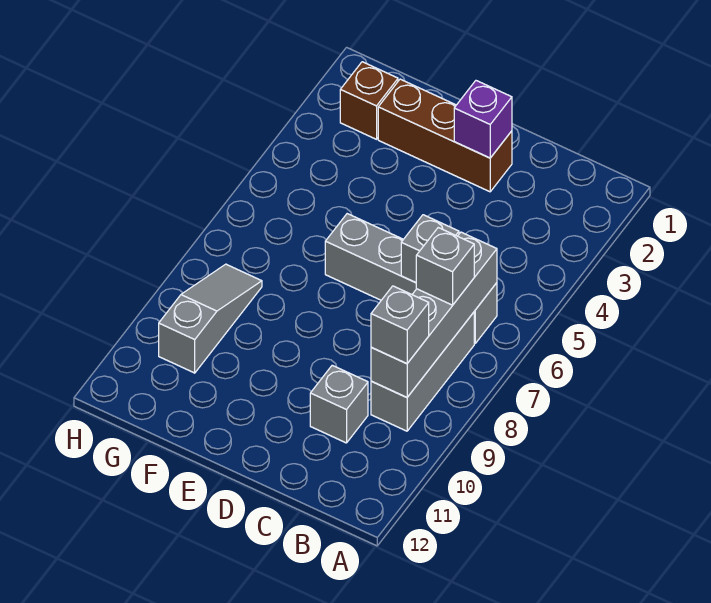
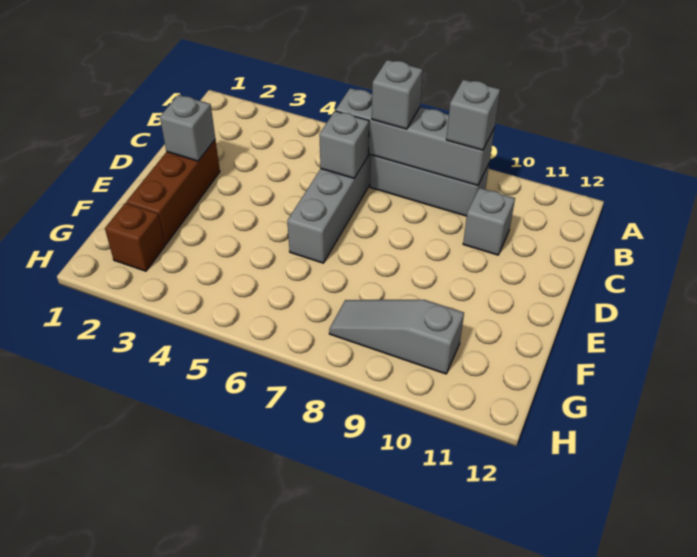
purple 1x1 brick [454,81,512,158] -> grey 1x1 brick [160,95,215,161]

